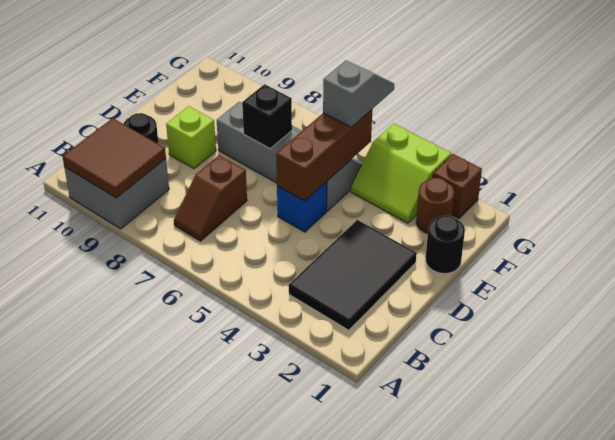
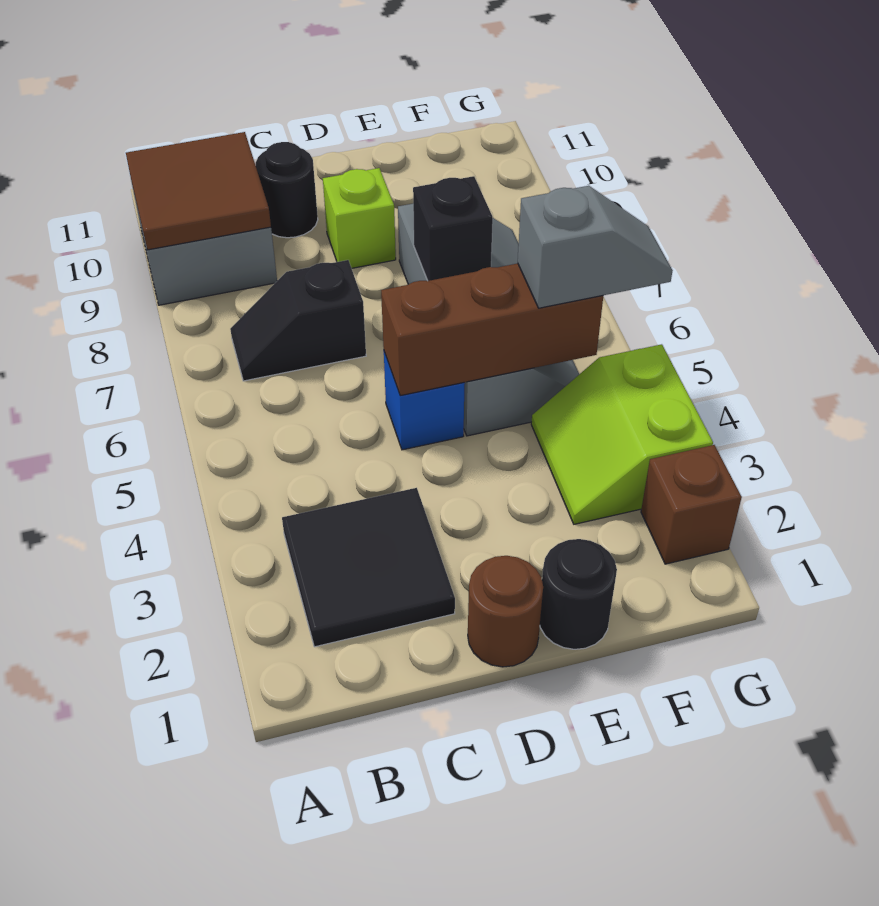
black 2x3 tile [289,220,417,330] -> black 2x2 tile [282,488,455,647]
brown 1x2 slope [174,155,247,241] -> black 1x2 slope [230,260,366,381]
brown 1x1 round brick [416,178,454,234] -> brown 1x1 round brick moved to [468,556,543,667]

